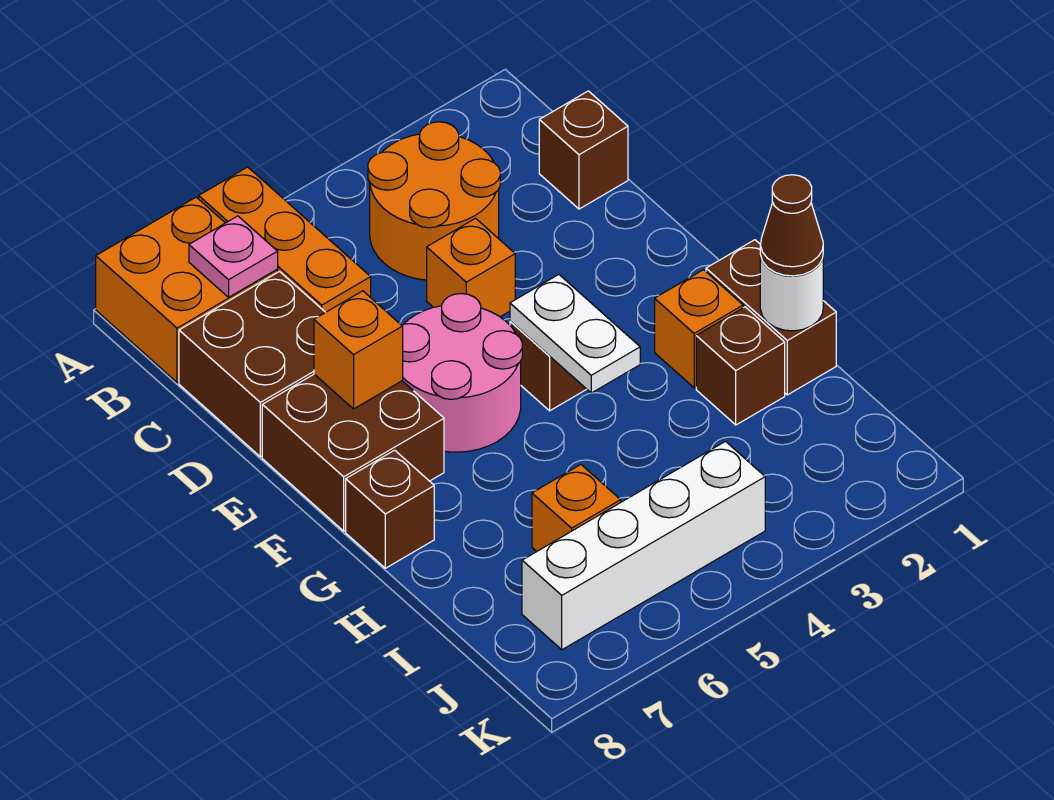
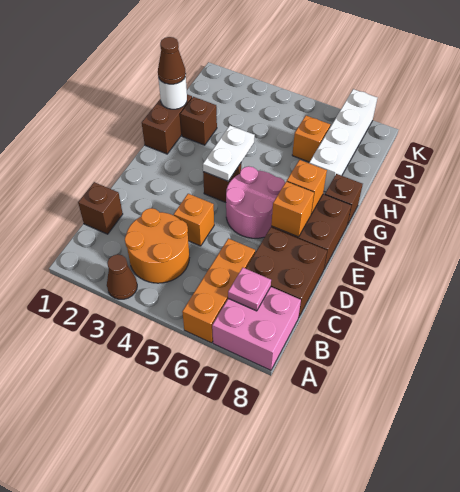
none -> brown 1x1 cone [107,254,137,299]
orange 2x2 brick [96,197,278,382] -> pink 2x2 brick [212,287,301,370]
orange 1x1 brick [655,270,743,388] -> orange 1x1 brick moved to [287,160,327,214]
white 1x4 brick [522,442,765,650] -> white 1x4 brick turned to [309,89,377,192]

